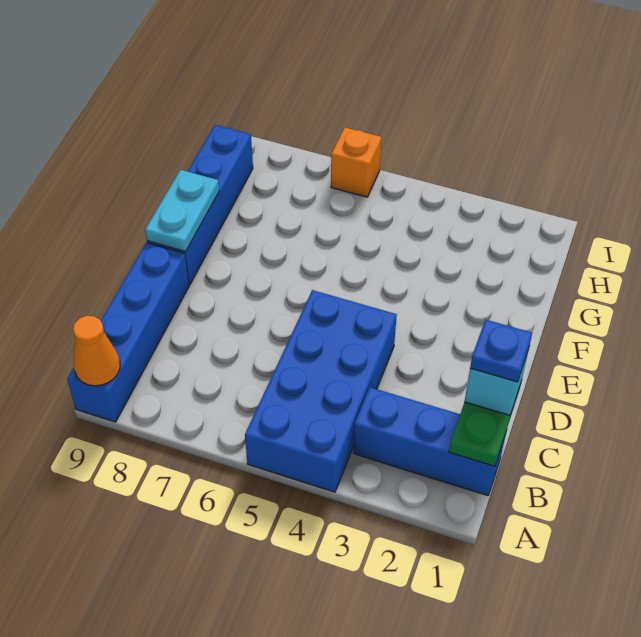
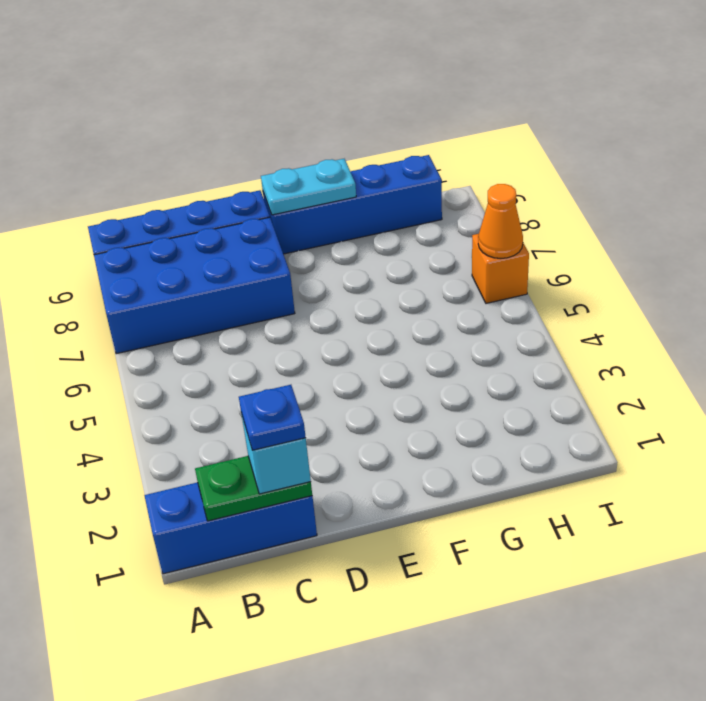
blue 2x4 brick [245,290,397,492] -> blue 2x4 brick moved to [94,217,295,354]
orange 1x1 cone [73,316,120,386] -> orange 1x1 cone moved to [478,184,523,258]
blue 1x3 brick [353,387,506,496] -> blue 1x3 brick turned to [144,482,317,574]

